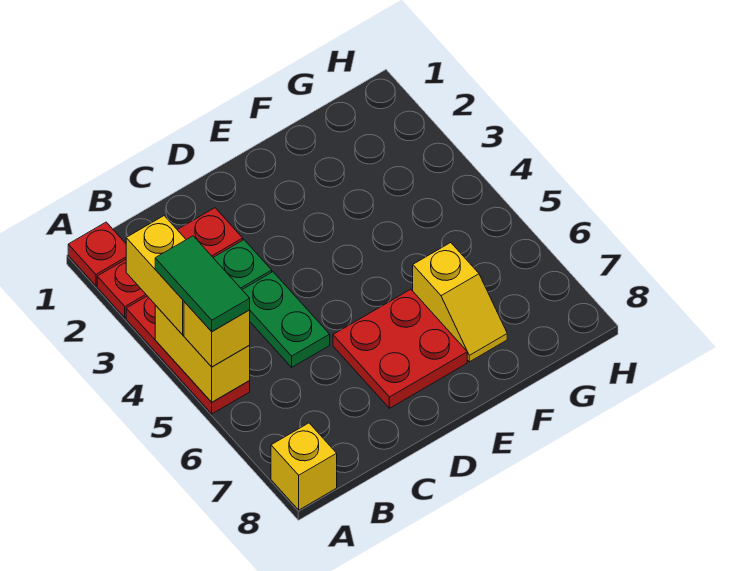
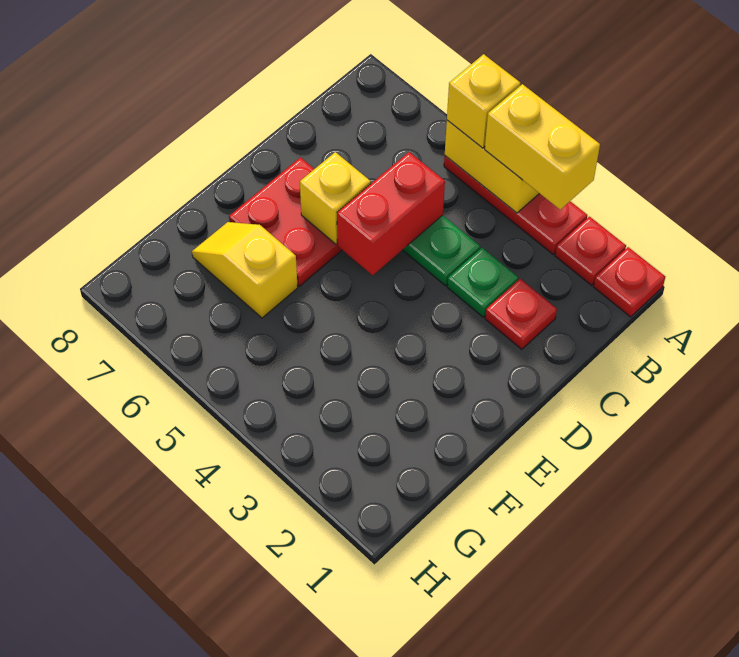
green 1x2 tile [155,236,250,332] -> none
yellow 1x1 brick [271,423,337,510] -> yellow 1x1 brick moved to [300,152,371,244]
none -> red 1x2 brick [337,152,445,275]

